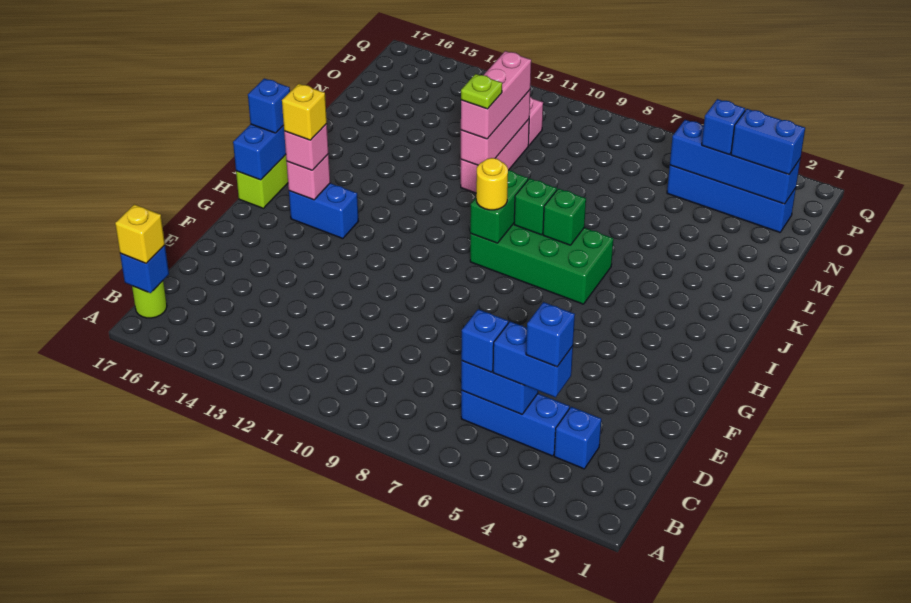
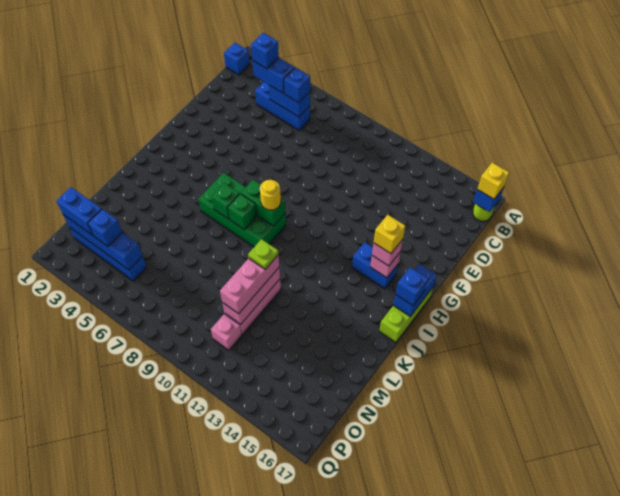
blue 1x1 brick [554,407,601,469] -> blue 1x1 brick moved to [224,43,250,75]
green 1x2 brick [470,170,528,243] -> green 1x2 brick turned to [241,180,286,226]

